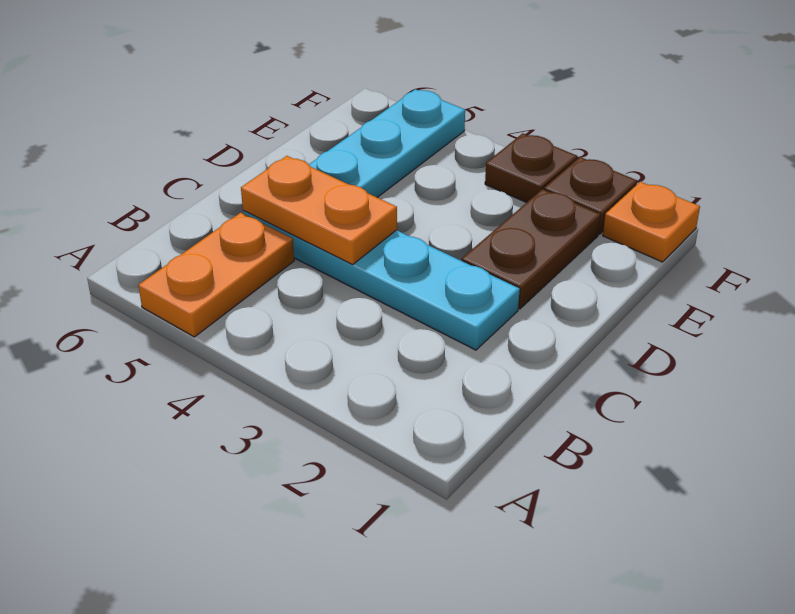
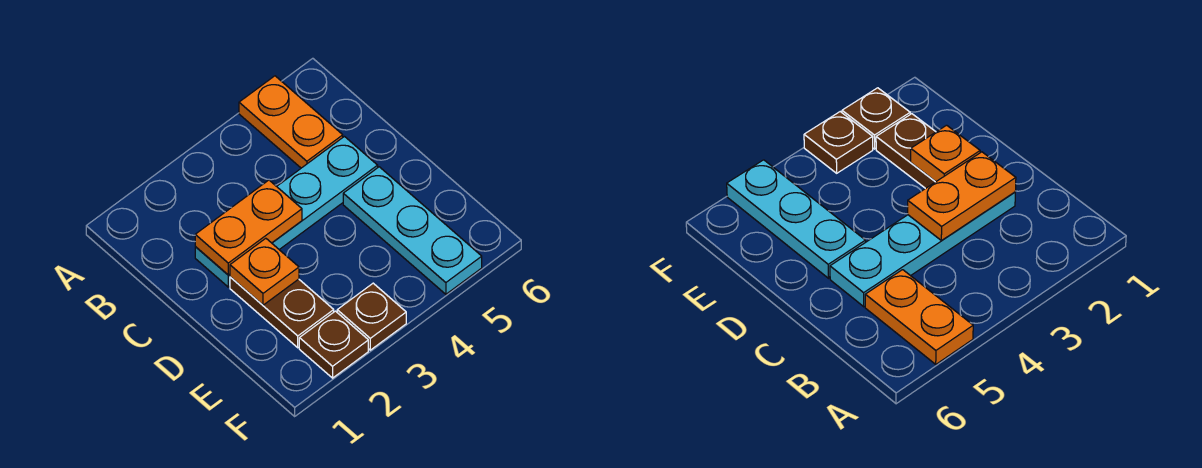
orange 1x2 plate [241,156,397,265] -> orange 1x2 plate moved to [195,180,302,275]
orange 1x1 plate [603,182,700,262] -> orange 1x1 plate moved to [230,238,299,305]

